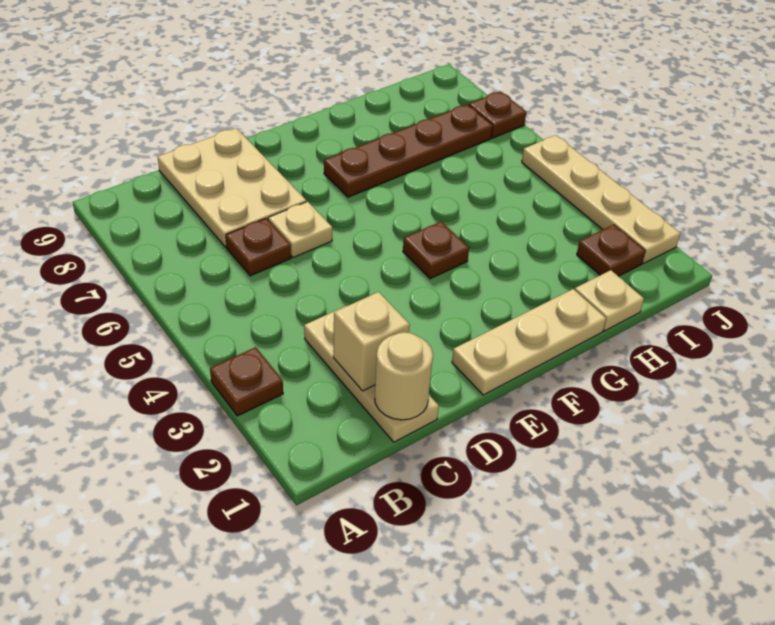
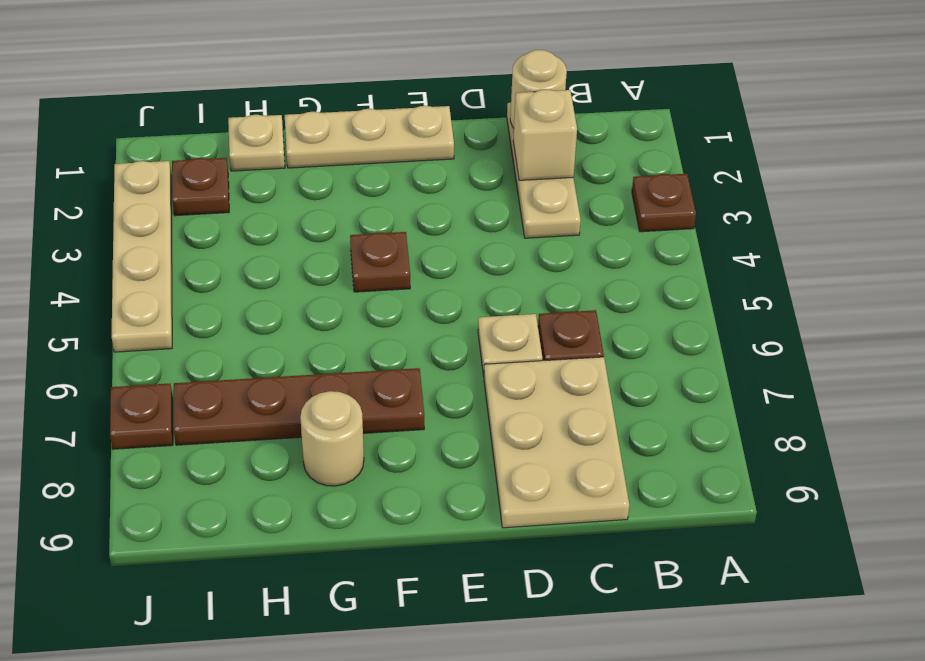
none -> tan 1x1 round brick [300,391,364,486]

